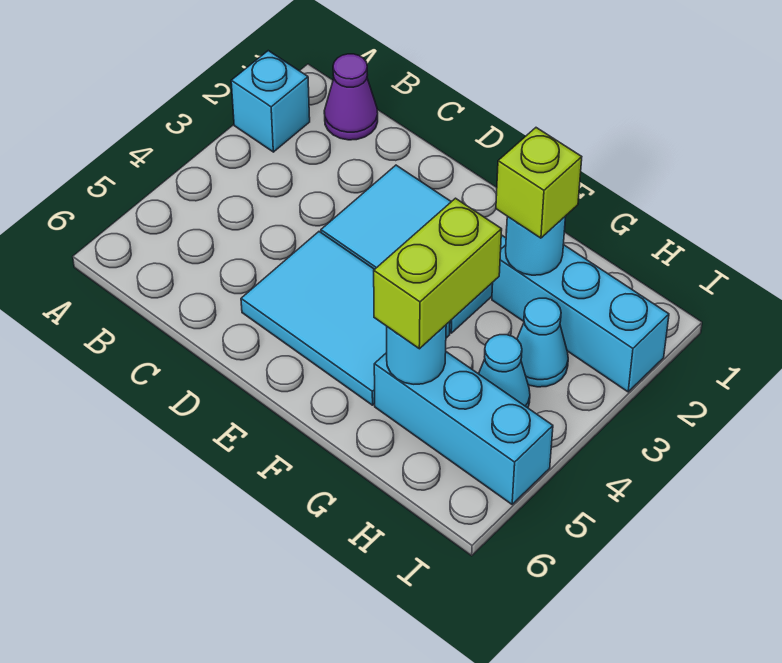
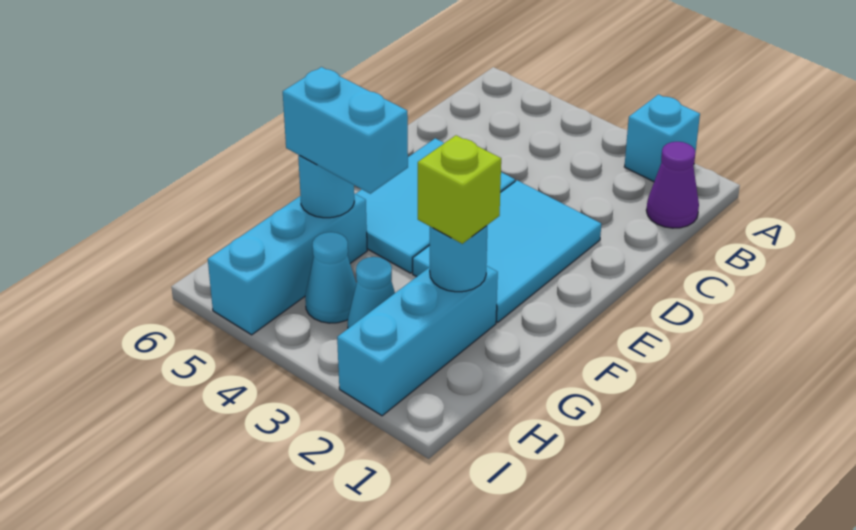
lime 1x2 brick [374,198,502,349] -> cyan 1x2 brick [283,67,408,194]

